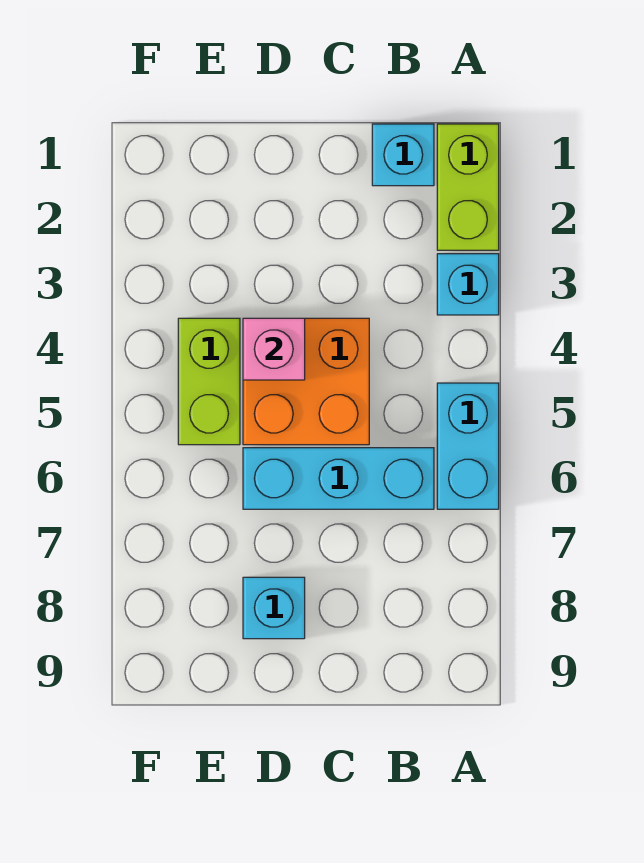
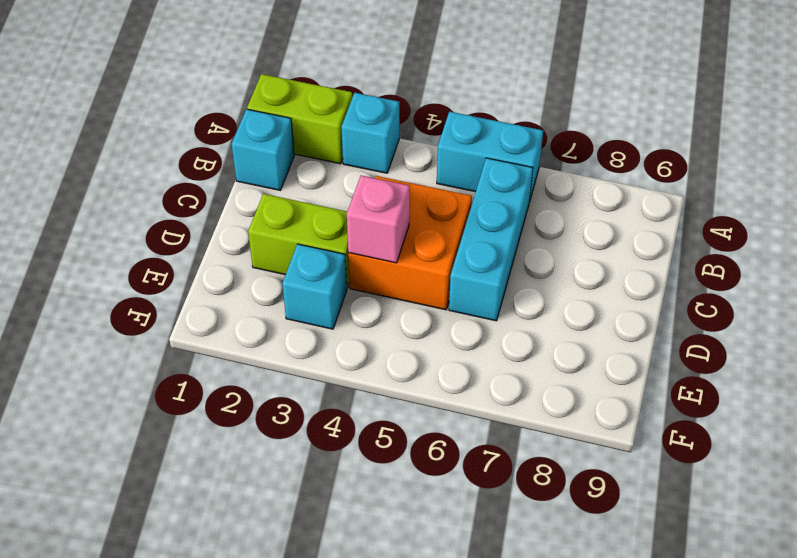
cyan 1x1 brick [243,577,305,639] -> cyan 1x1 brick moved to [282,244,347,329]
lime 1x2 brick [178,318,240,445] -> lime 1x2 brick moved to [248,194,350,288]

